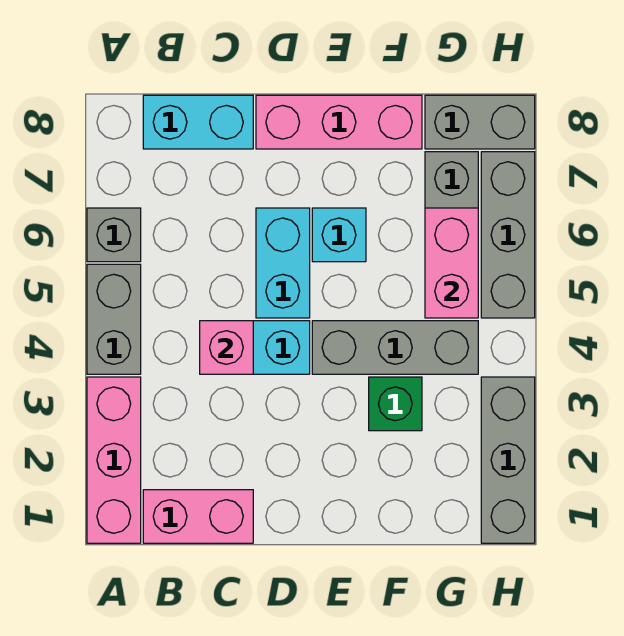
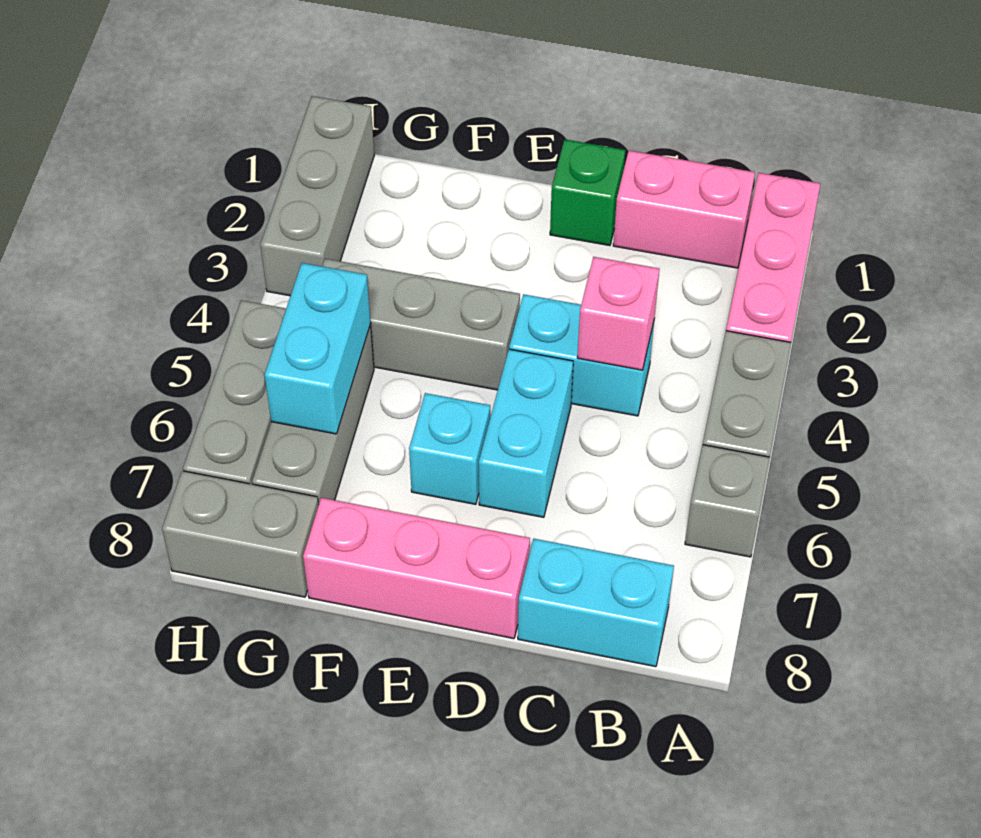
green 1x1 brick [369,377,422,431] -> green 1x1 brick moved to [550,140,625,246]
pink 1x2 brick [425,208,478,318] -> cyan 1x2 brick [265,263,371,434]

